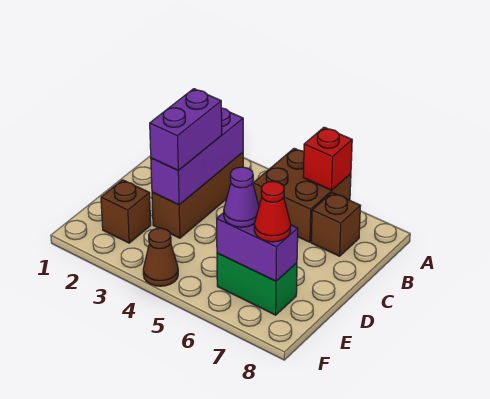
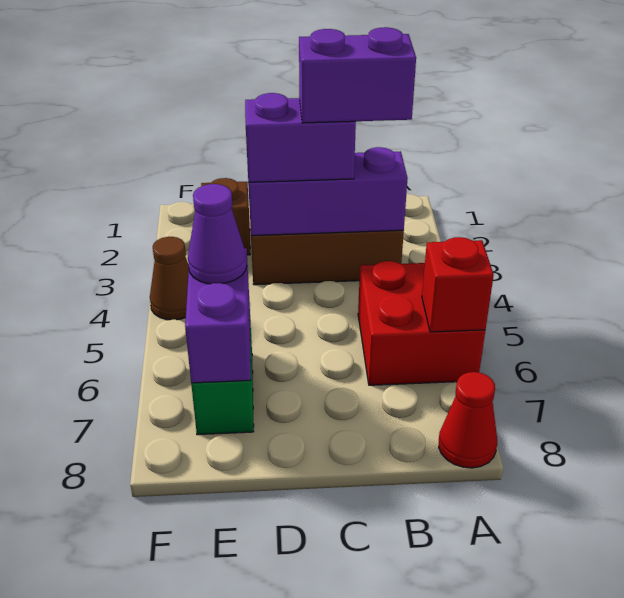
brown 2x2 brick [253,148,351,242] -> red 2x2 brick [358,261,485,385]
none -> purple 1x2 brick [299,27,416,123]
brown 1x1 brick [311,193,360,256] -> none
red 1x1 cone [254,181,291,242] -> red 1x1 cone moved to [439,372,497,468]

